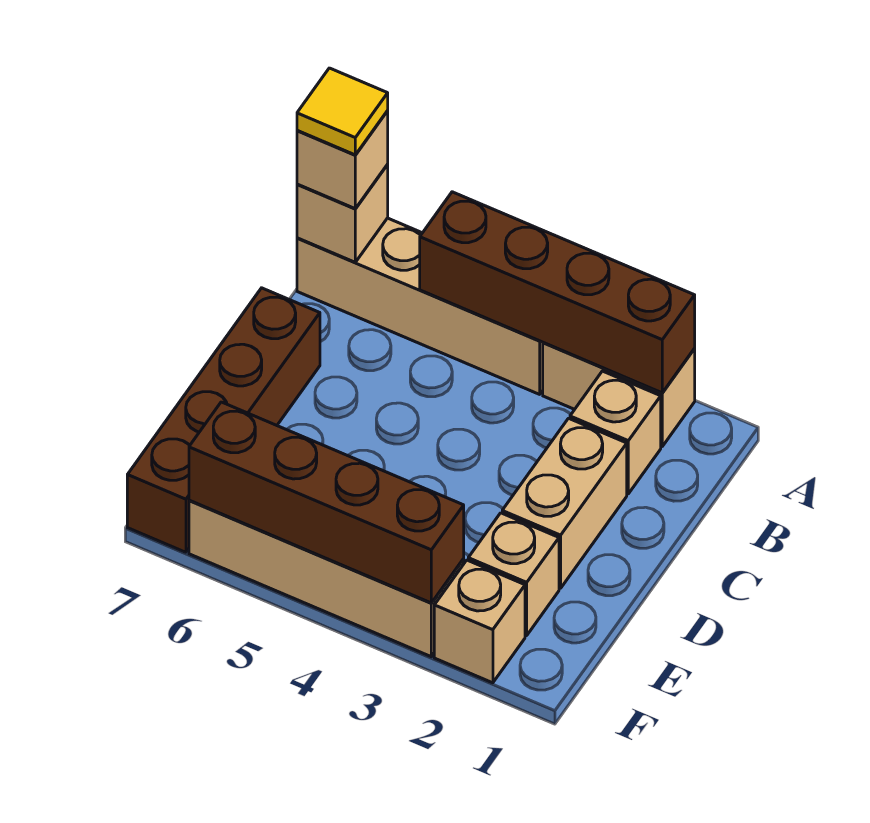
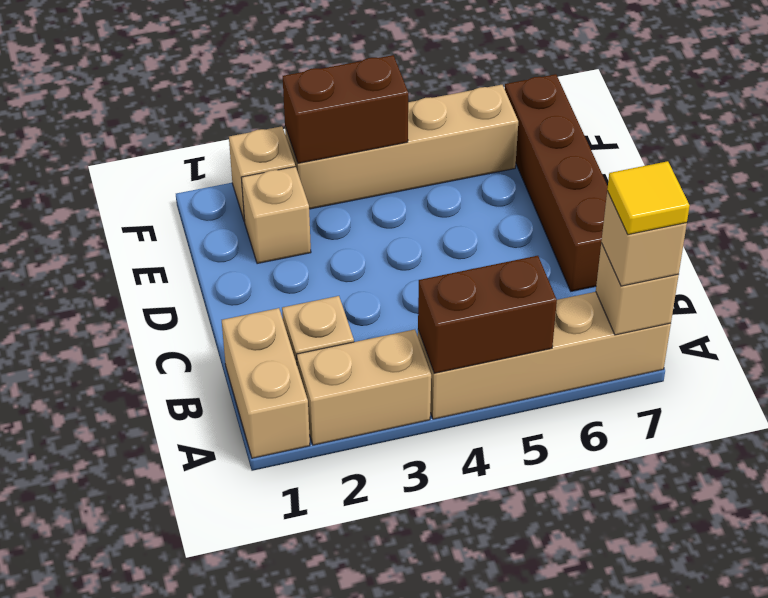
brown 1x4 brick [420,192,695,393] -> brown 1x2 brick [418,256,557,373]
tan 1x2 brick [502,418,627,588] -> tan 1x2 brick moved to [222,308,310,458]
brown 1x4 brick [189,402,464,603] -> brown 1x2 brick [283,55,408,163]

